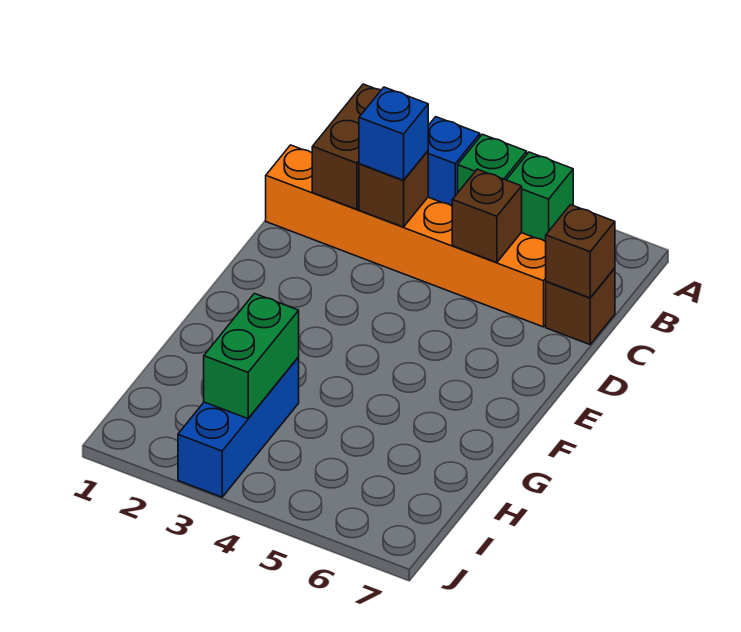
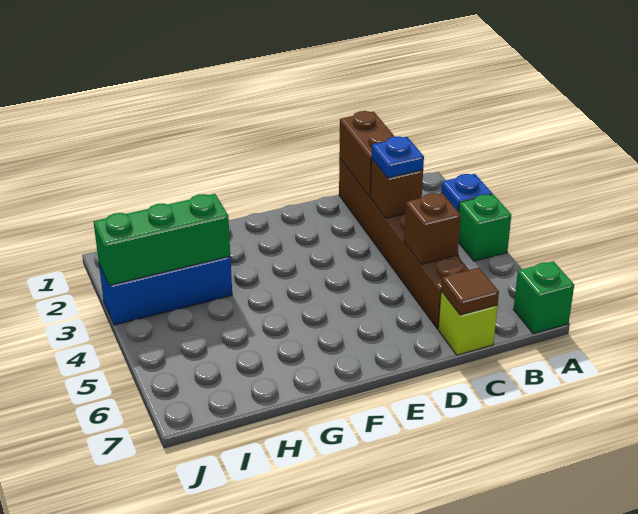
green 1x1 brick [507,152,573,242] -> green 1x1 brick moved to [513,261,574,334]
brown 1x2 brick [312,84,381,209] -> brown 1x2 brick turned to [339,111,395,197]
orange 1x6 brick [266,145,546,327] -> brown 1x6 brick [339,158,469,329]
blue 1x1 brick [359,87,428,180] -> blue 1x1 plate [371,136,424,178]
brown 1x1 brick [546,268,615,345] -> lime 1x1 brick [438,291,498,355]
brown 1x1 brick [546,205,615,298] -> brown 1x1 tile [441,268,499,315]
green 1x2 brick [204,294,299,419] -> green 1x3 brick [94,194,230,285]

